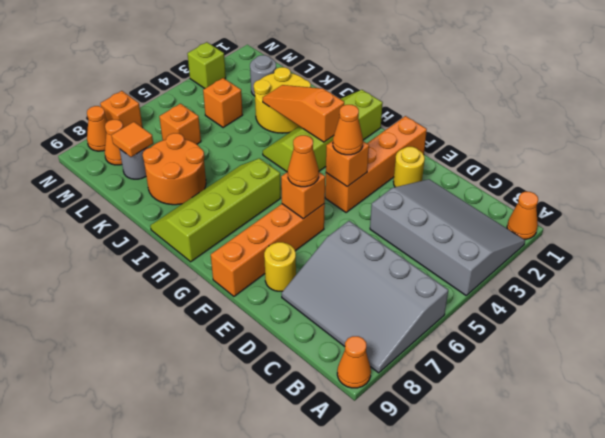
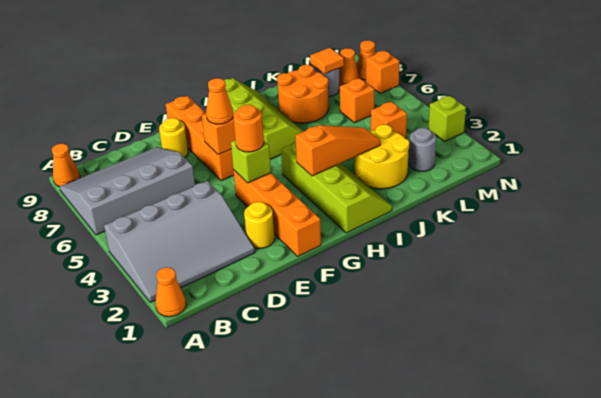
orange 1x1 brick [326,141,369,187] -> lime 1x1 brick [231,140,271,183]
orange 1x1 cone [333,105,363,155] -> orange 1x1 round brick [233,105,264,152]

